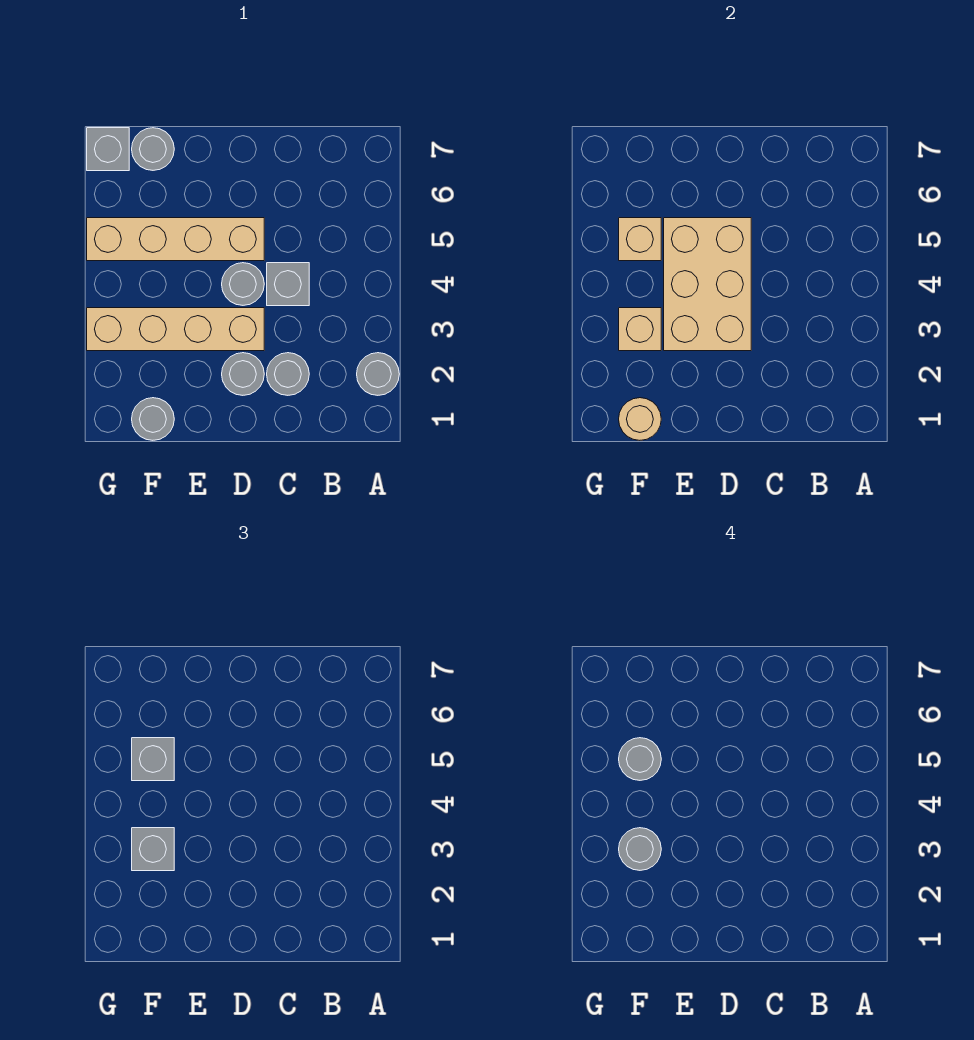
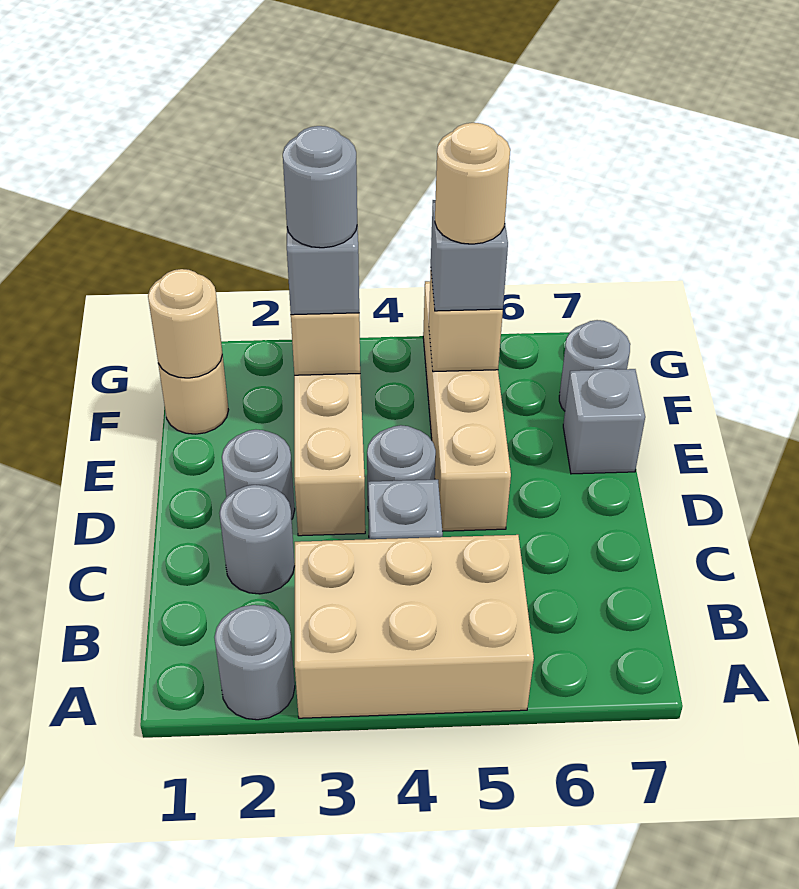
tan 2x3 brick [664,218,751,351] -> tan 2x3 brick moved to [295,535,534,718]
grey 1x1 round brick [132,398,174,440] -> tan 1x1 round brick [158,355,228,434]
grey 1x1 round brick [619,738,661,780] -> tan 1x1 round brick [435,123,510,244]
grey 1x1 brick [87,128,129,171] -> grey 1x1 brick moved to [563,368,645,474]

